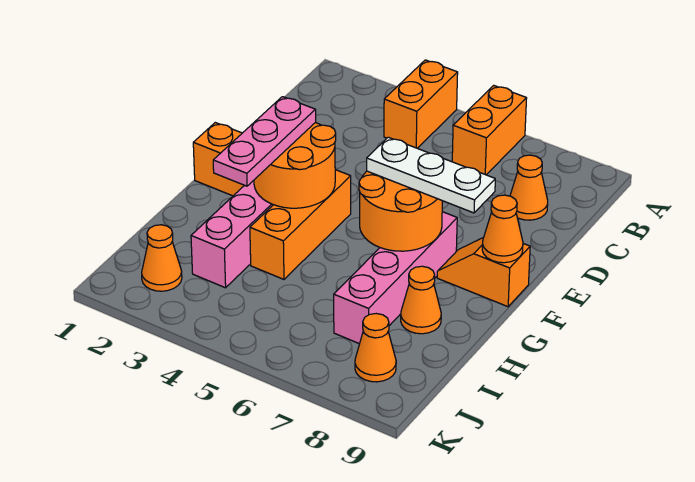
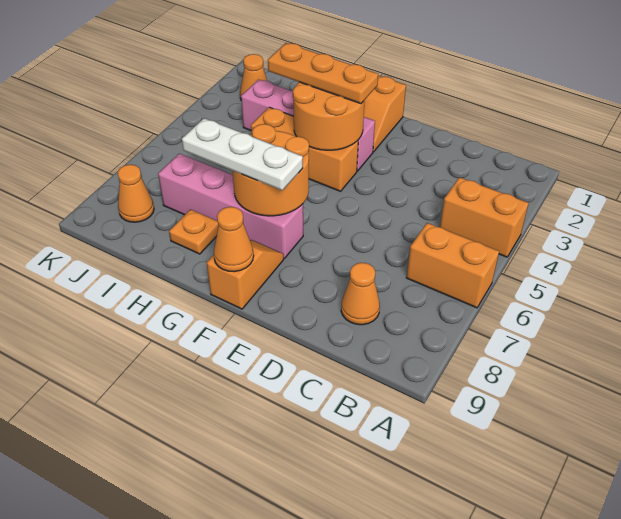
pink 1x3 plate [213,97,316,186] -> orange 1x3 plate [268,43,378,104]
white 1x3 plate [367,137,495,213] -> white 1x3 plate turned to [182,118,303,190]
orange 1x1 cone [401,266,441,334] -> orange 1x1 plate [169,209,219,254]

